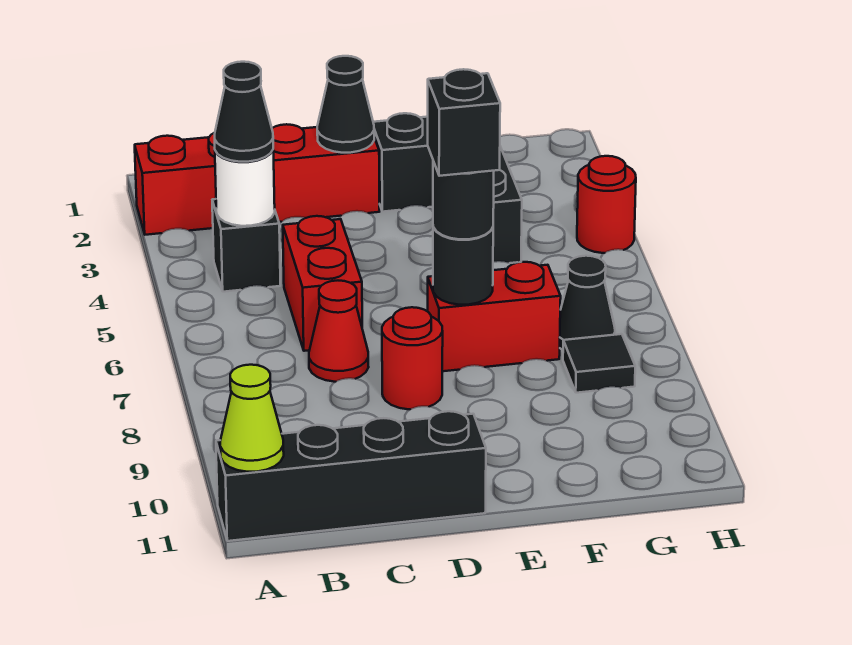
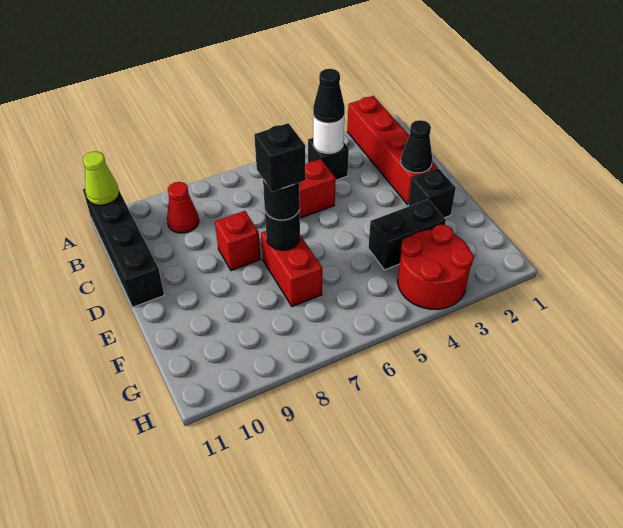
red 1x1 cone [309,281,369,382] -> red 1x1 cone moved to [167,182,199,233]
red 1x1 round brick [382,307,443,409] -> red 1x1 brick [215,211,261,271]
black 1x1 cone [560,256,615,350] -> none
black 1x1 tile [563,334,635,393] -> none
red 1x1 round brick [577,156,636,253] -> red 2x2 round brick [398,225,474,309]

